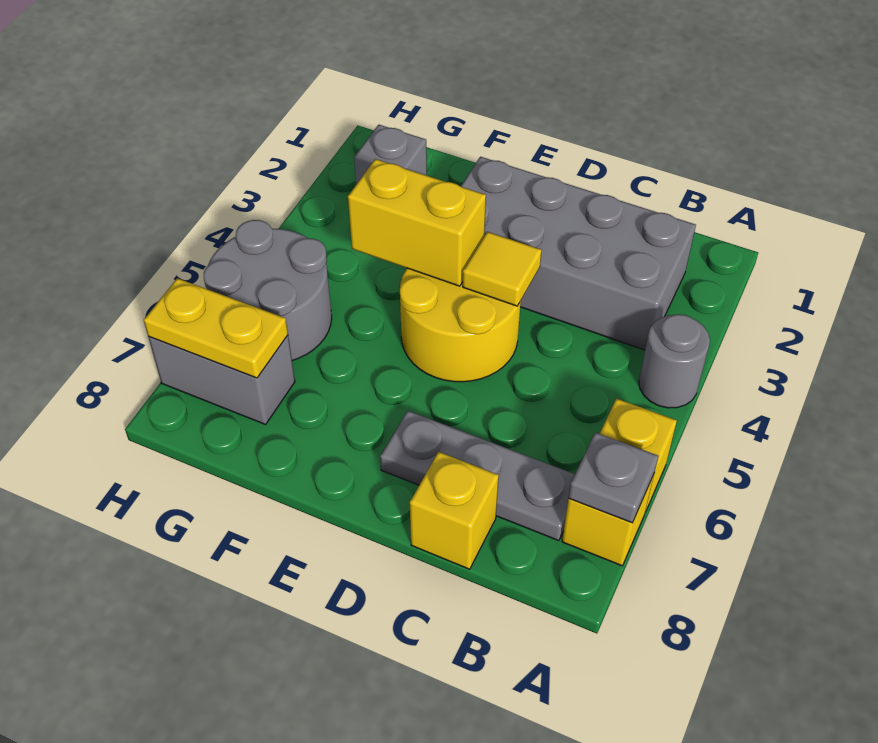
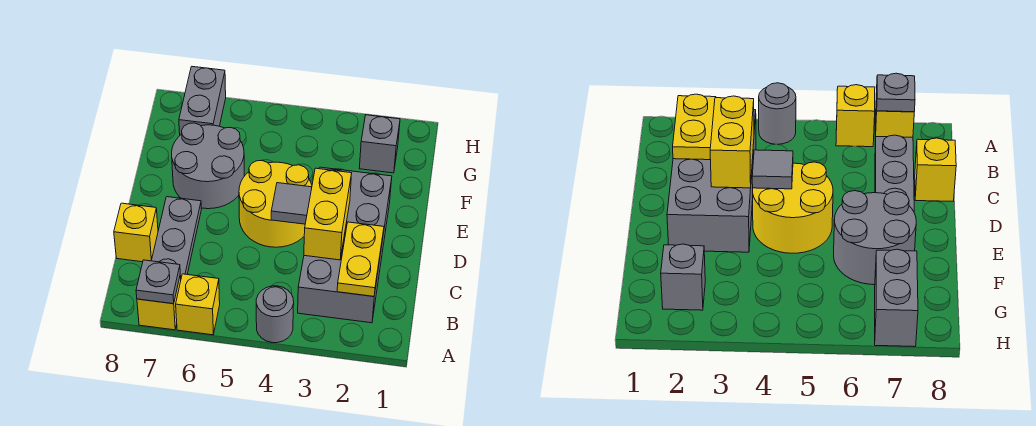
yellow 1x1 tile [463,232,542,306] -> grey 1x1 tile [271,183,312,224]
yellow 1x2 brick [348,159,486,286] -> yellow 1x2 brick moved to [304,168,352,260]
grey 2x2 round brick [204,220,332,361] -> grey 2x2 round brick moved to [172,123,244,209]
yellow 1x2 plate [144,278,288,378] -> yellow 1x2 plate moved to [337,222,384,296]

